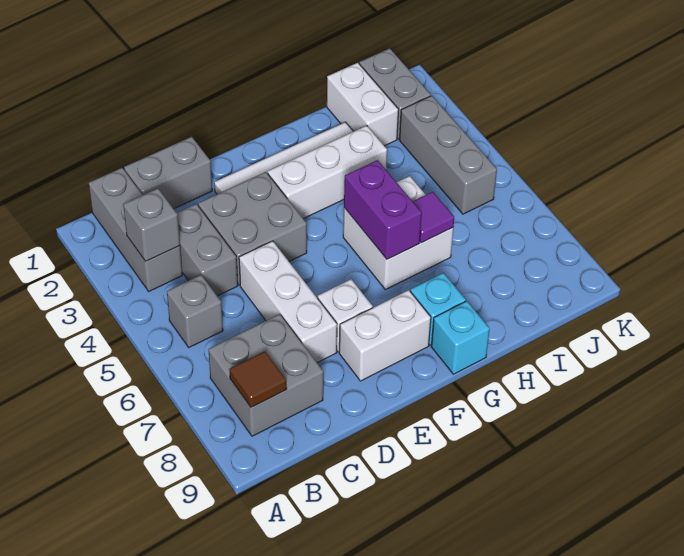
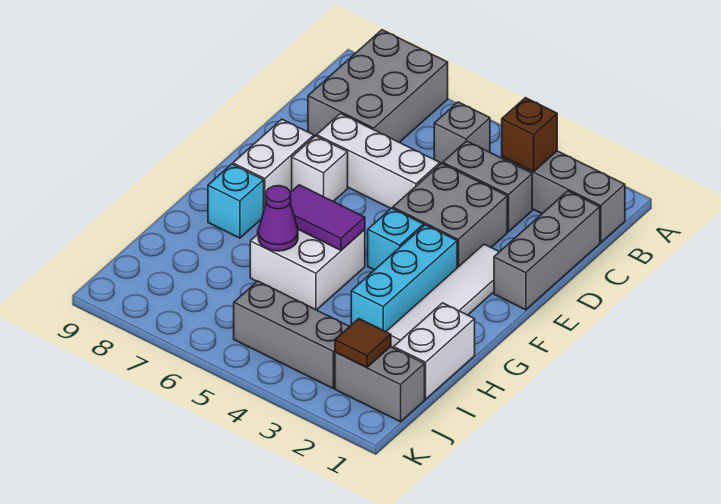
grey 1x1 brick [123,189,180,261] -> brown 1x1 brick [502,98,557,172]
grey 2x2 brick [208,314,323,436] -> grey 2x3 brick [308,30,448,142]
brown 1x1 tile [229,351,287,407] -> brown 1x1 tile moved to [335,319,391,367]
grey 1x2 brick [124,137,212,209] -> grey 1x3 brick [494,191,600,310]
white 1x3 brick [268,126,387,219] -> cyan 1x3 brick [351,225,457,332]
purple 1x2 brick [344,160,422,259] -> purple 1x2 tile [290,185,365,250]
cyan 1x1 brick [431,301,490,374] -> cyan 1x1 brick moved to [368,208,424,270]
purple 1x1 tile [413,192,454,243] -> purple 1x1 cone [258,186,298,251]
white 1x2 brick [327,63,399,146] -> white 1x2 brick turned to [394,303,475,399]

